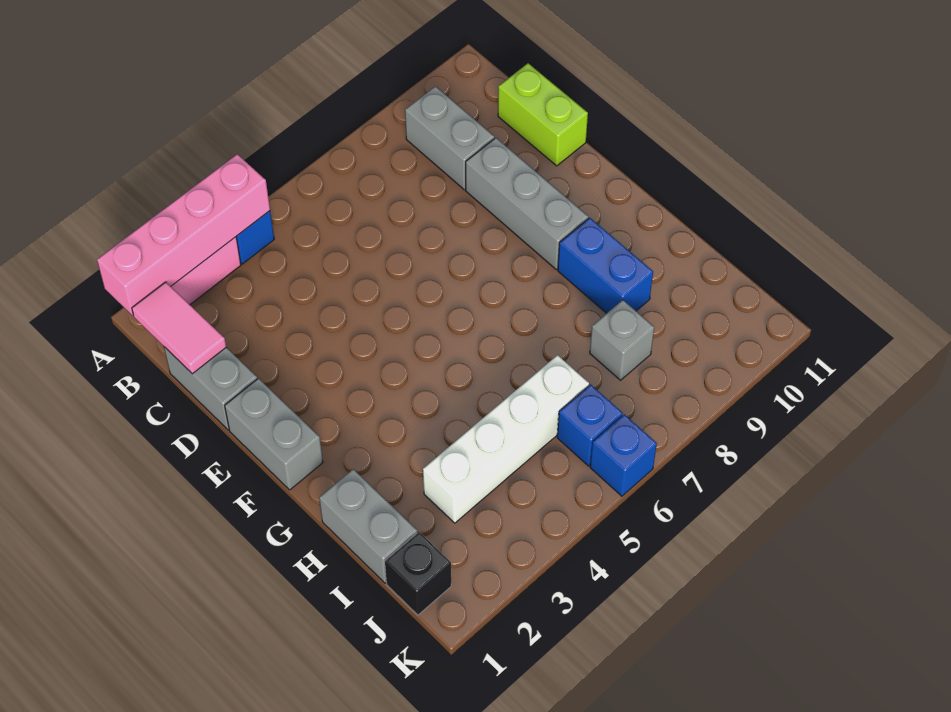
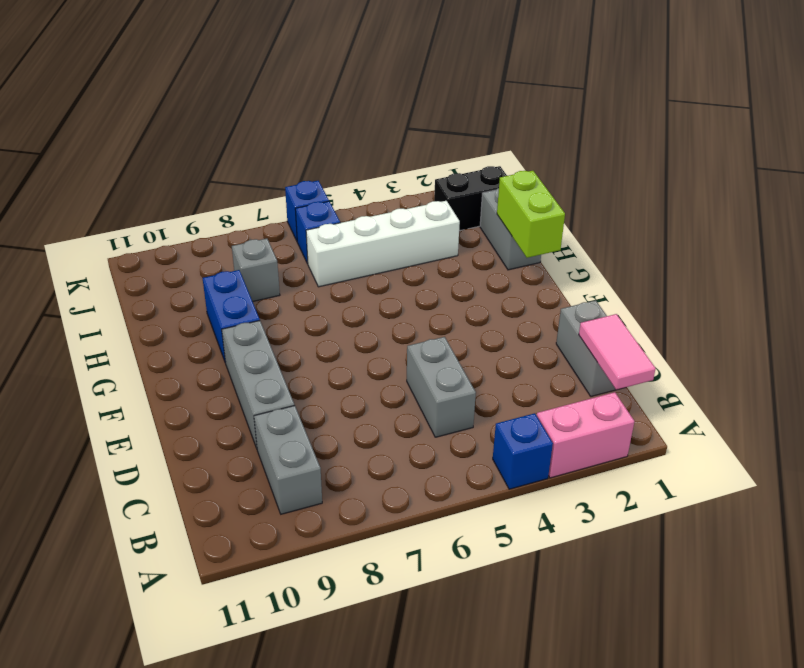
pink 1x4 brick [97,154,270,316] -> none
lime 1x2 brick [498,63,588,166] -> lime 1x2 brick moved to [497,171,565,258]
grey 1x2 brick [225,378,323,490] -> grey 1x2 brick moved to [407,337,476,437]
black 1x1 brick [385,532,451,615] -> black 1x2 brick [434,166,507,231]

